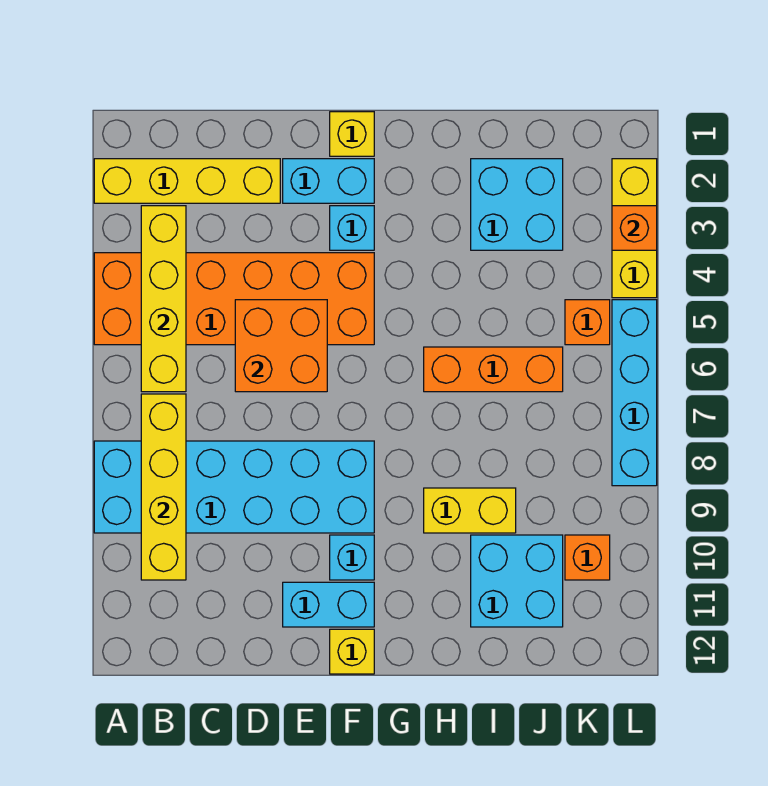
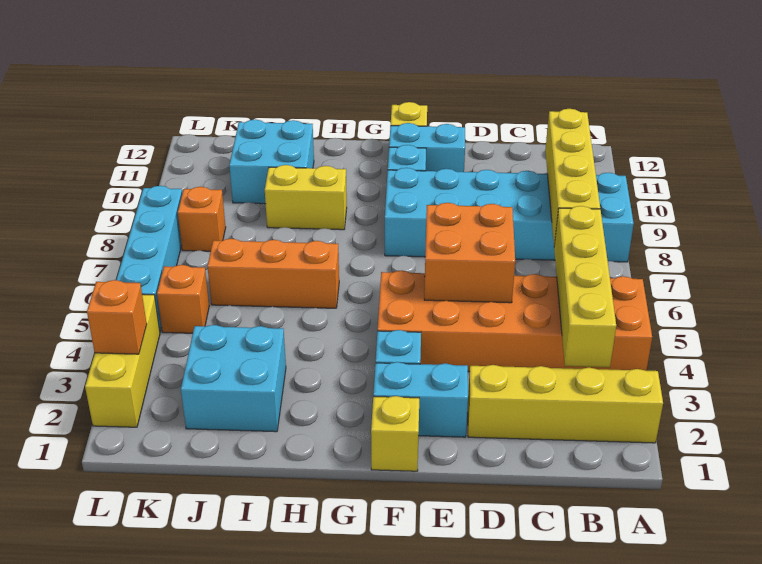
orange 1x1 brick [565,535,610,580] -> orange 1x1 brick moved to [178,187,226,251]

